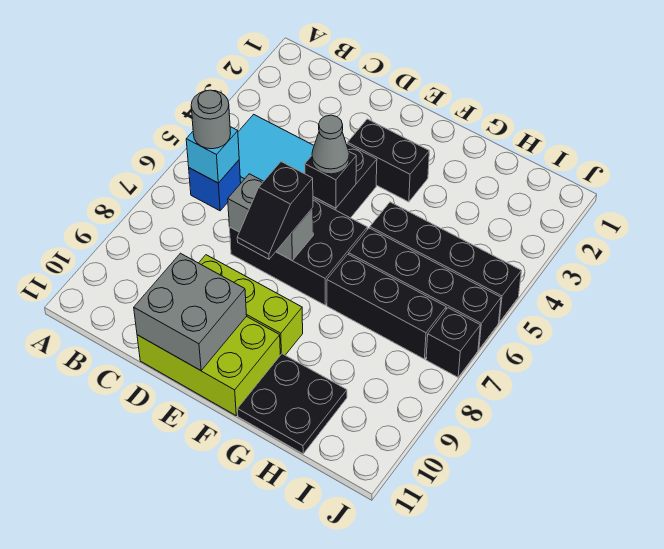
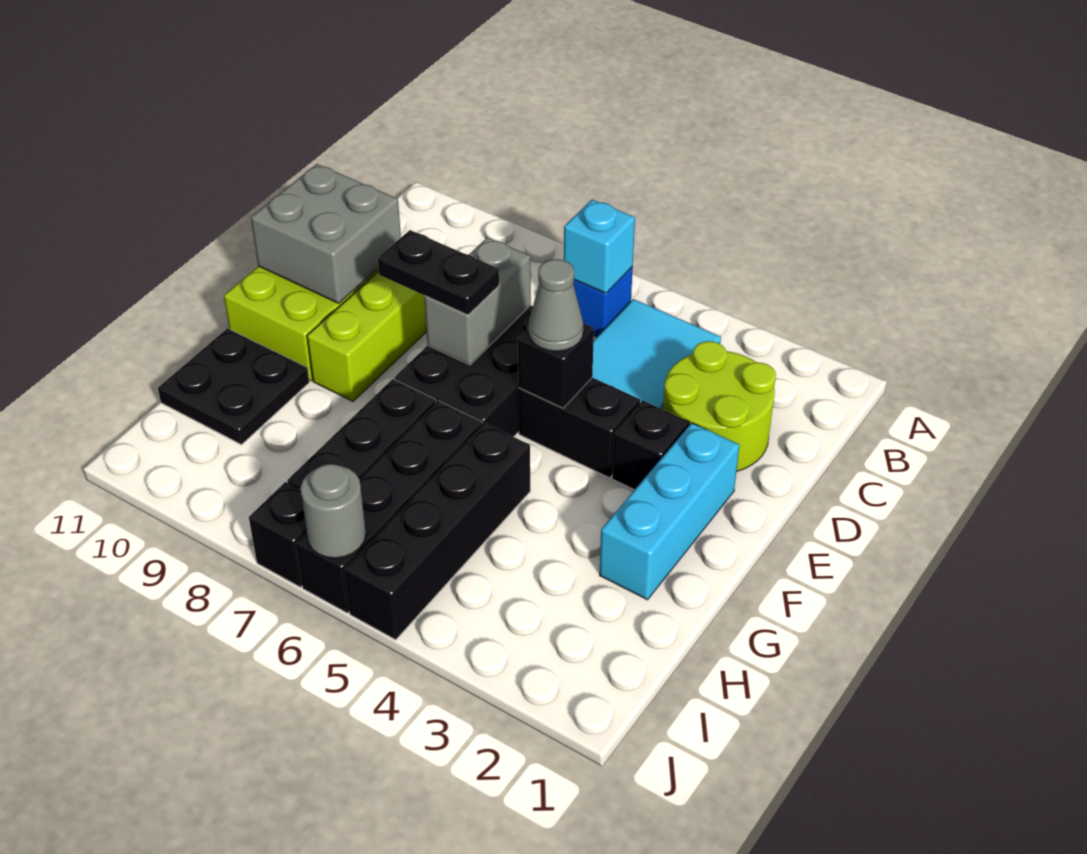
grey 1x1 round brick [191,90,231,149] -> grey 1x1 round brick moved to [300,464,366,558]
none -> lime 2x2 round brick [663,341,776,472]
none -> cyan 1x3 brick [599,423,739,600]
black 1x2 brick [348,119,429,202] -> black 1x1 brick [612,401,689,490]
black 1x2 slope [237,162,313,259] -> black 1x2 plate [378,230,499,315]

